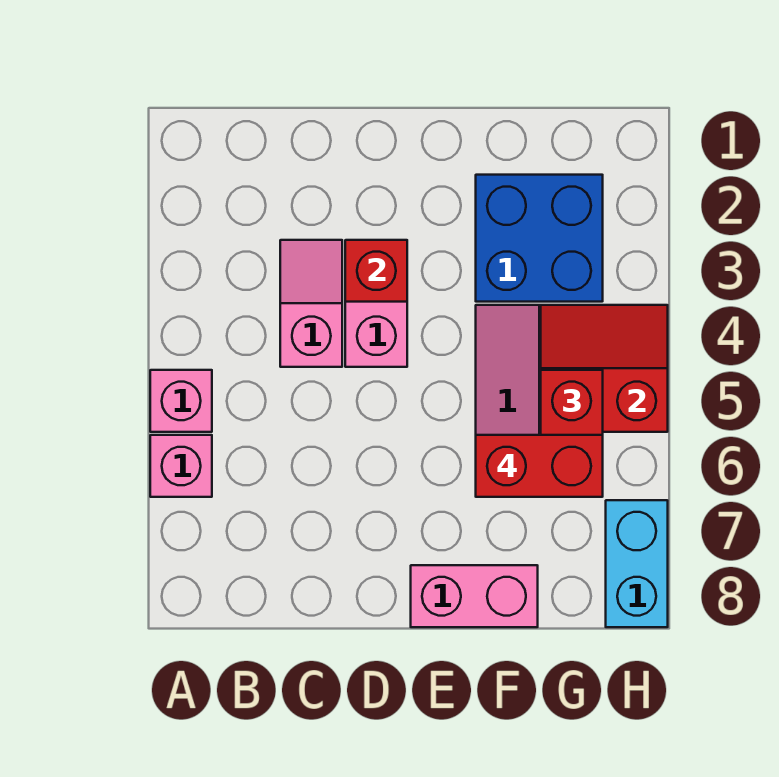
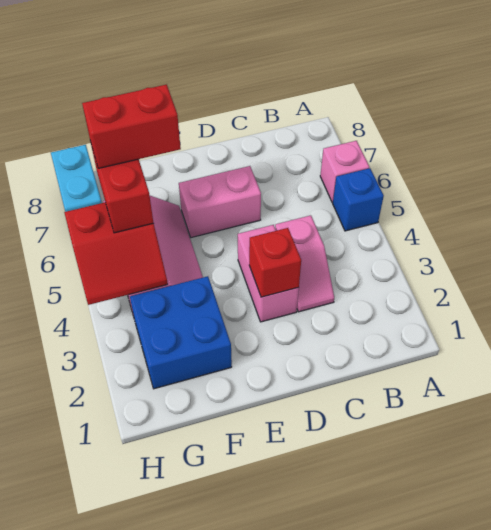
pink 1x1 brick [150,370,212,432] -> blue 1x1 brick [333,168,384,231]
pink 1x2 brick [411,565,538,627] -> pink 1x2 brick moved to [179,166,261,238]

